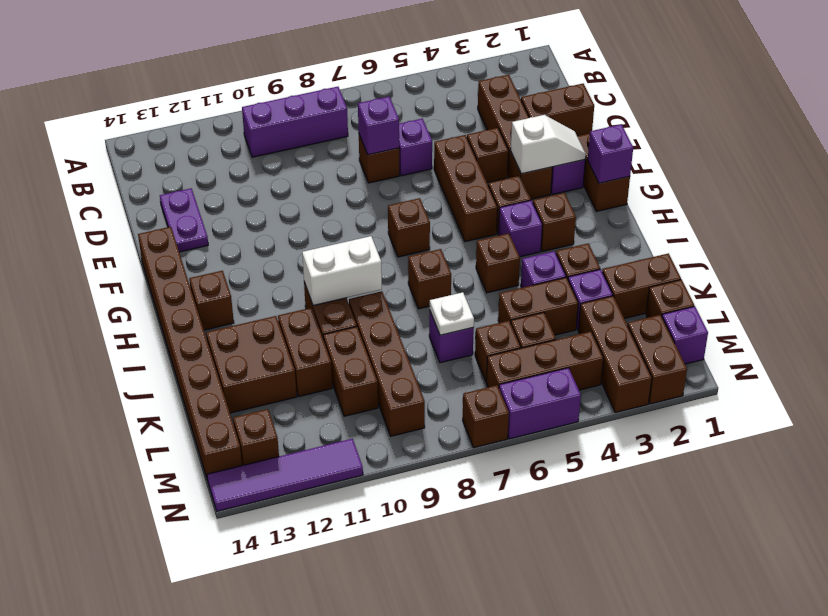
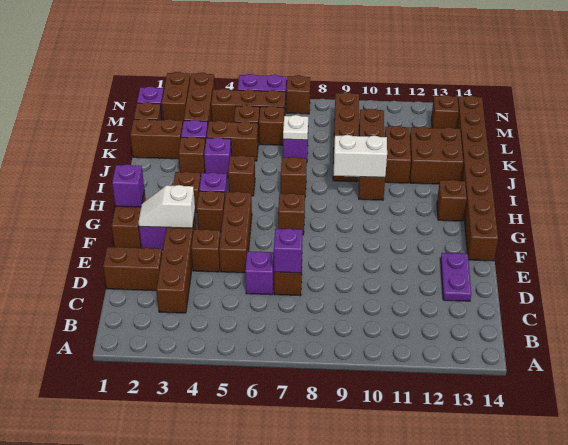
purple 1x3 brick [242,87,348,157] -> none
purple 1x4 tile [207,439,363,511] -> none

